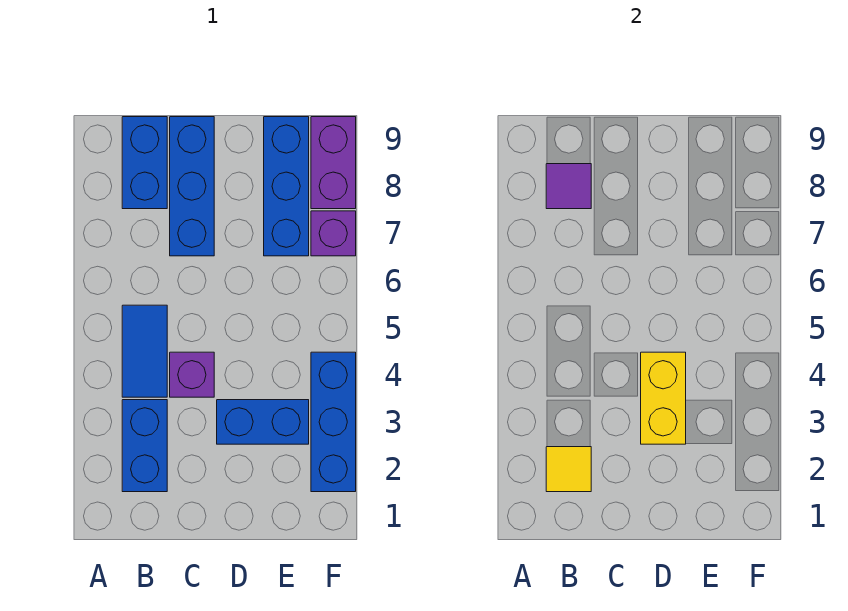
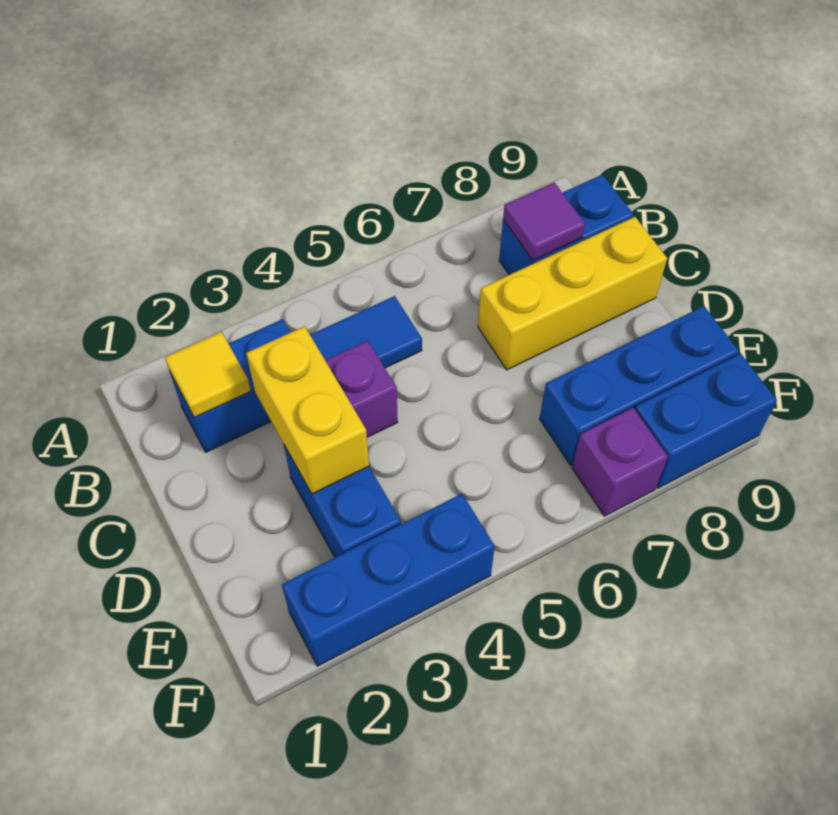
blue 1x3 brick [170,117,214,256] -> yellow 1x3 brick [478,217,667,370]
yellow 1x2 brick [641,352,686,444] -> yellow 1x2 brick turned to [246,326,369,494]
purple 1x2 brick [311,117,356,209] -> blue 1x2 brick [635,353,777,488]

